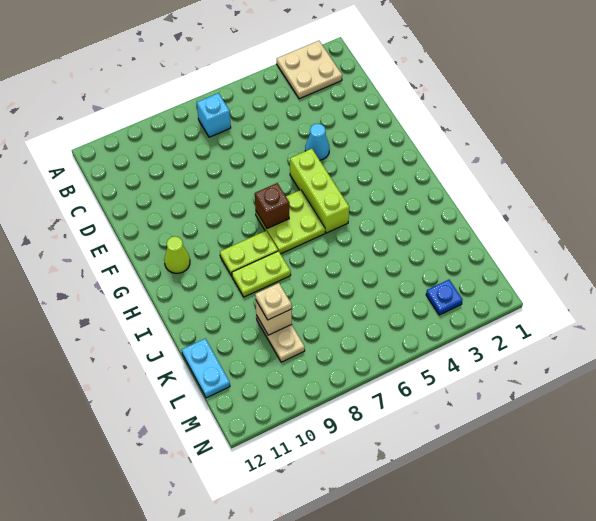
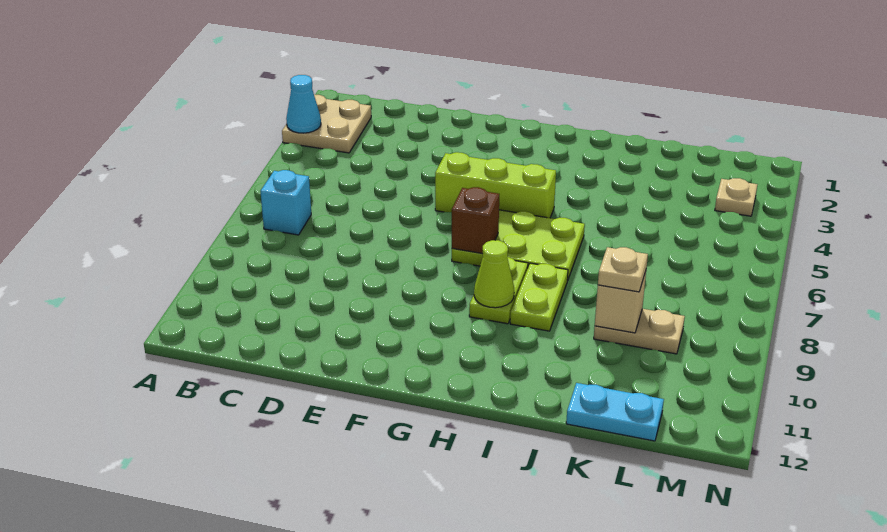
cyan 1x1 cone [305,124,330,160] -> cyan 1x1 cone moved to [286,75,321,133]
lime 2x2 plate [256,190,325,254] -> lime 2x3 plate [452,210,585,281]
lime 1x1 cone [164,236,190,273] -> lime 1x1 cone moved to [474,240,514,308]
blue 1x1 plate [426,280,462,315] -> tan 1x1 plate [715,178,757,216]

